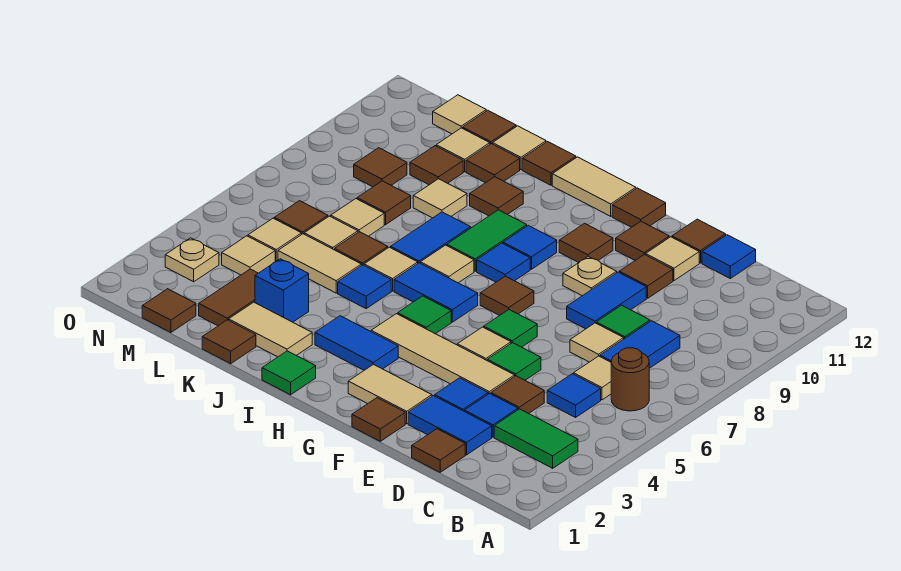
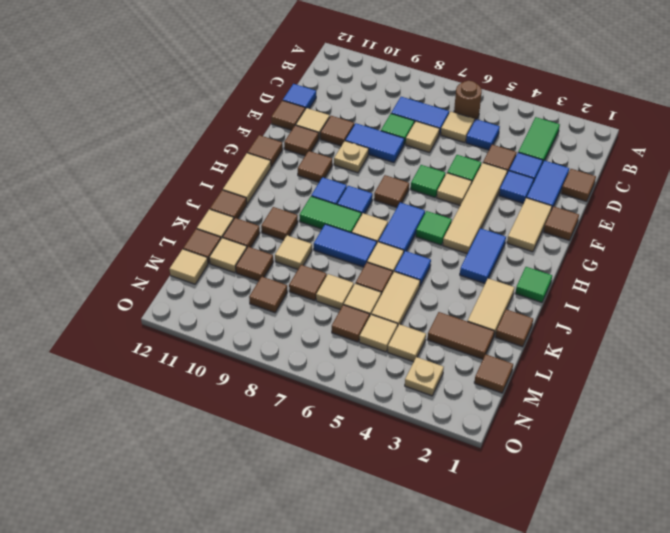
blue 1x1 brick [255,259,309,322] -> none

